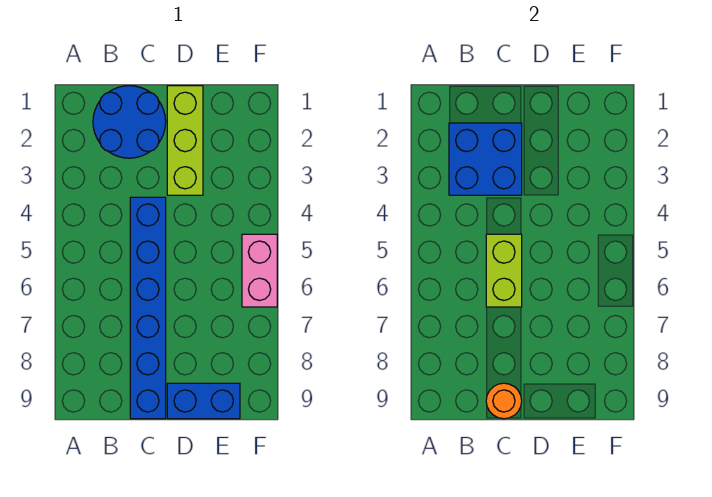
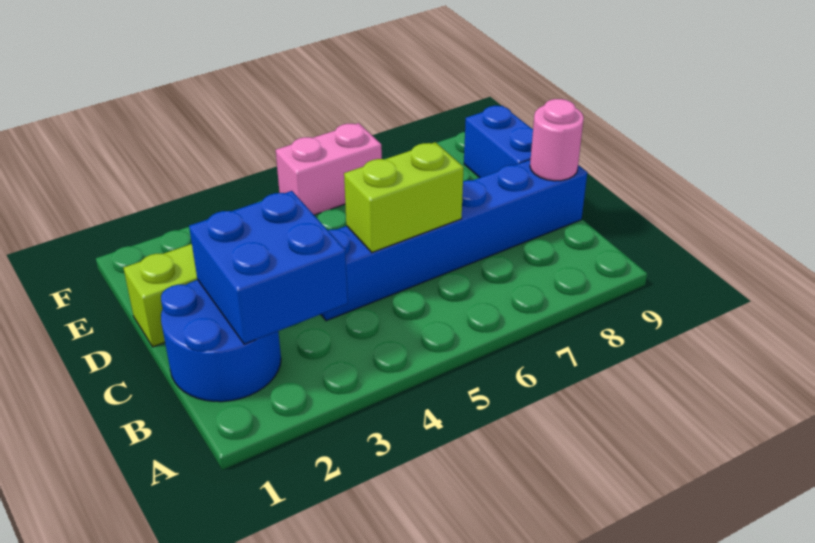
orange 1x1 round brick [486,383,522,419] -> pink 1x1 round brick [530,99,584,181]

